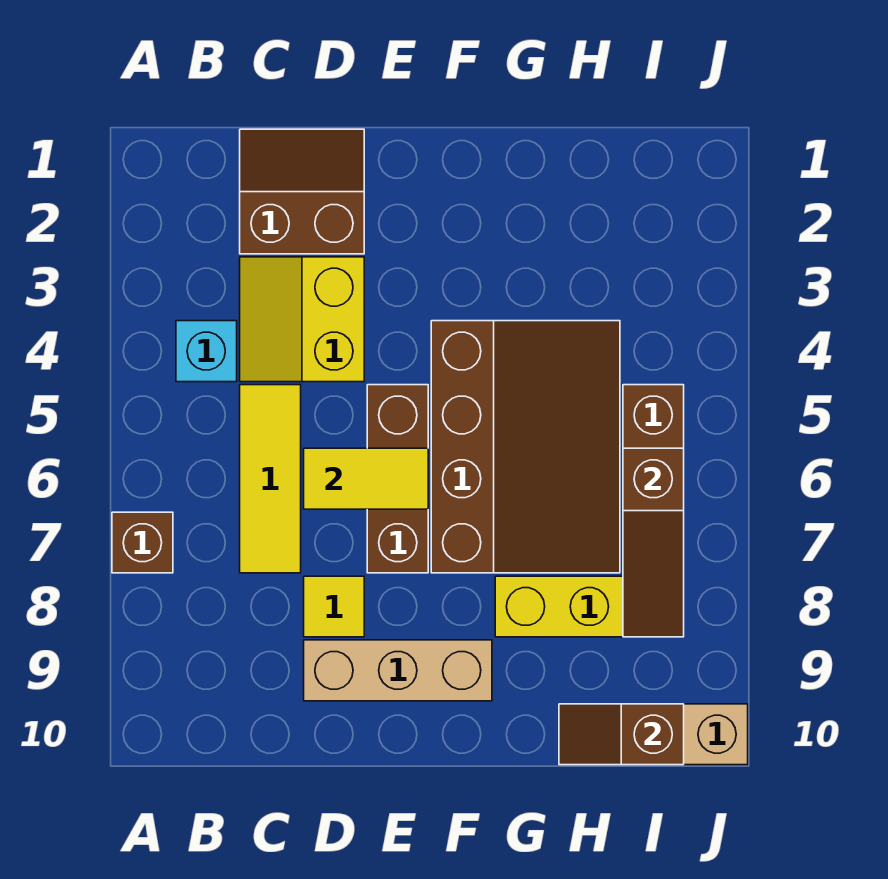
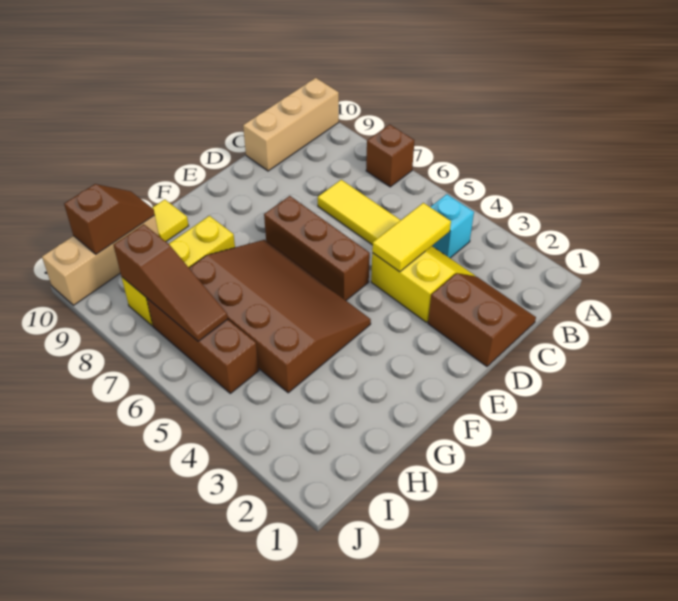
brown 2x2 slope [240,129,364,254] -> brown 2x2 slope turned to [428,273,536,366]
yellow 1x2 tile [304,448,428,509] -> yellow 1x2 tile moved to [372,203,451,272]
yellow 1x1 tile [304,576,364,637] -> yellow 1x1 tile moved to [152,199,189,241]
tan 1x3 brick [304,640,492,701] -> tan 1x3 brick moved to [243,78,339,171]
brown 3x4 slope [431,321,620,573] -> brown 3x4 slope turned to [189,240,371,393]
brown 1x3 slope [623,448,684,637] -> brown 1x3 slope turned to [114,224,228,341]

